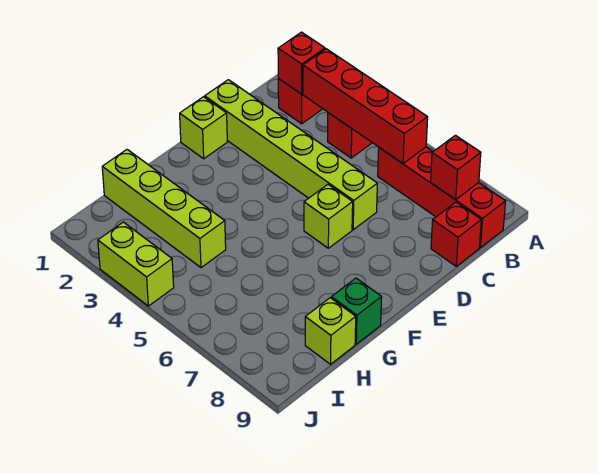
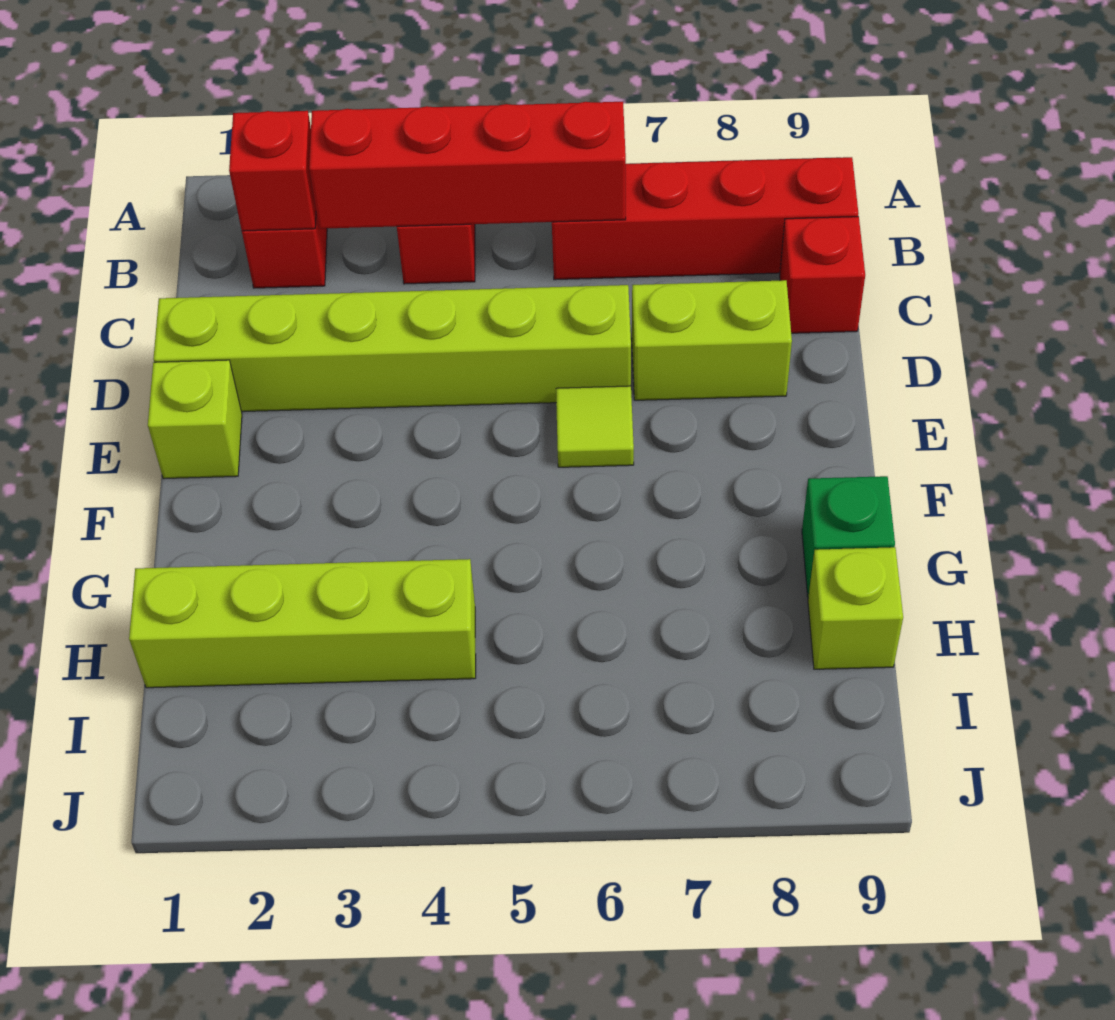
red 1x1 brick [431,135,481,200] -> none
lime 1x1 brick [304,185,353,248] -> lime 1x1 tile [556,386,634,467]
lime 1x2 brick [98,222,174,306] -> lime 1x2 brick moved to [632,280,792,400]

